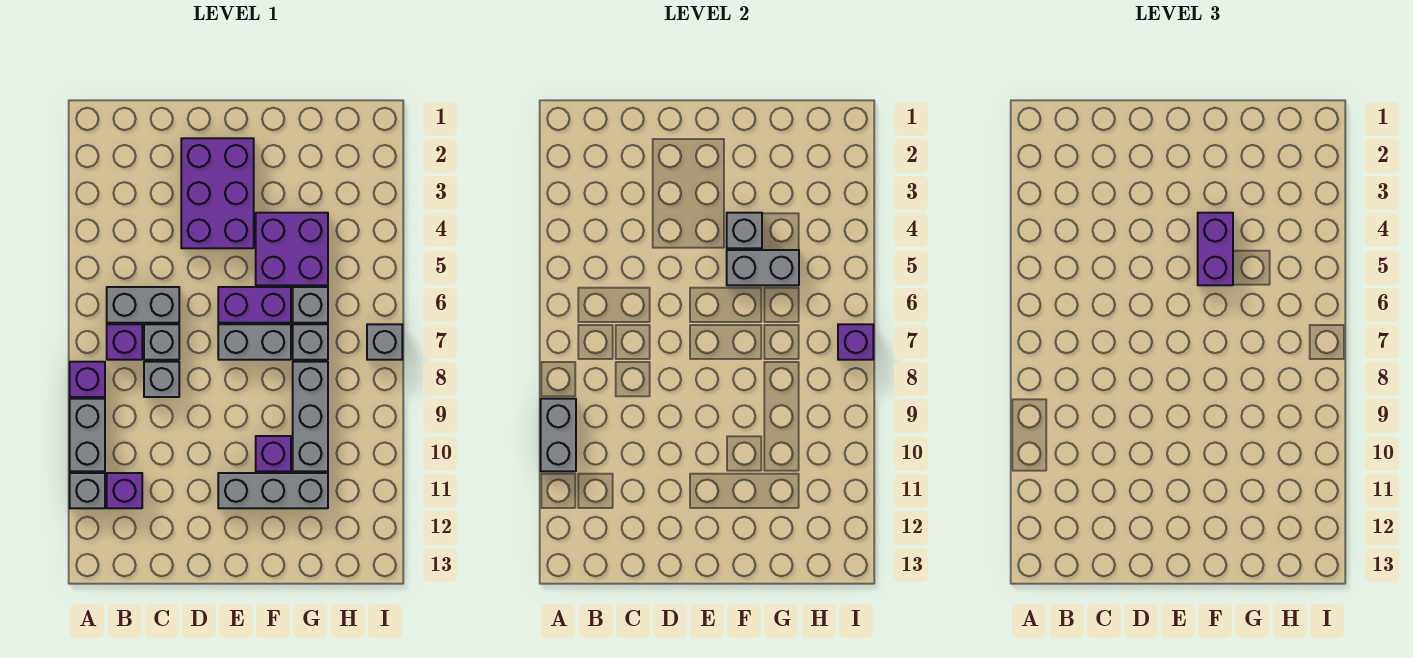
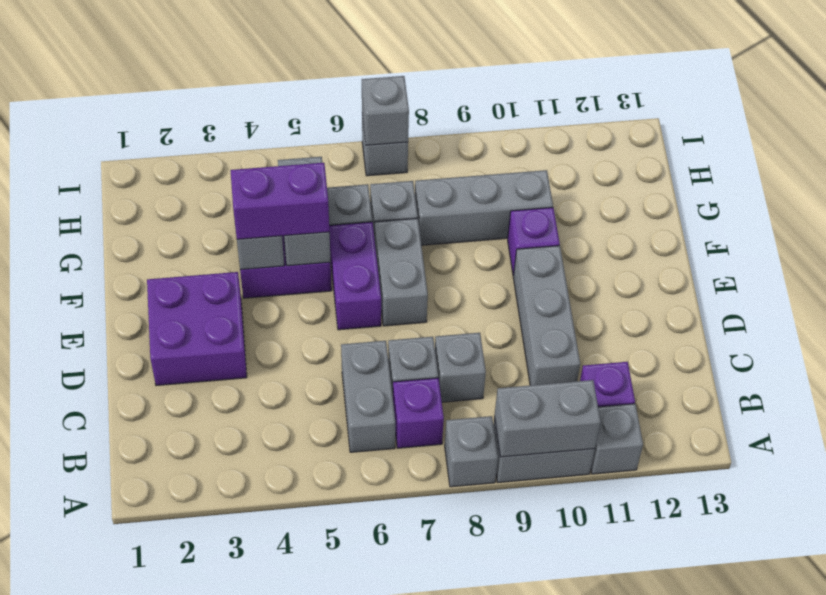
purple 1x1 brick [70,362,105,397] -> grey 1x1 brick [445,416,498,487]
purple 2x3 brick [181,138,254,248] -> purple 2x2 brick [147,272,247,386]
grey 1x3 brick [218,473,328,508] -> grey 1x3 brick moved to [513,246,580,385]
purple 1x1 brick [838,324,873,360] -> grey 1x1 brick [362,76,409,145]

